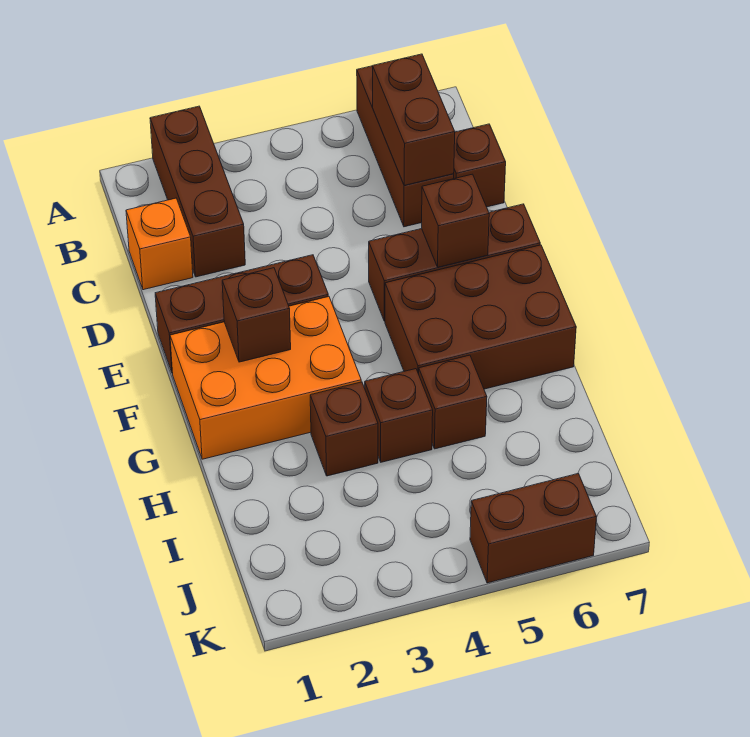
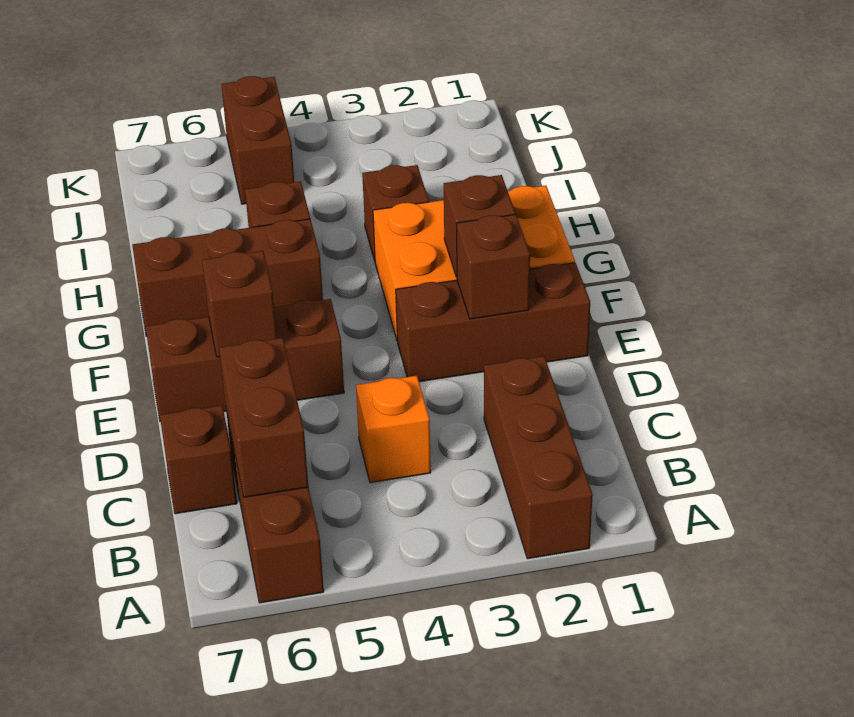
orange 1x1 brick [126,198,193,290] -> orange 1x1 brick moved to [356,376,431,483]
brown 2x3 brick [385,245,576,389] -> brown 1x3 brick [132,219,323,336]
brown 1x1 brick [365,369,433,462] -> brown 1x1 brick moved to [457,214,530,319]
brown 1x2 brick [470,474,597,583] -> brown 1x2 brick turned to [221,76,294,204]

